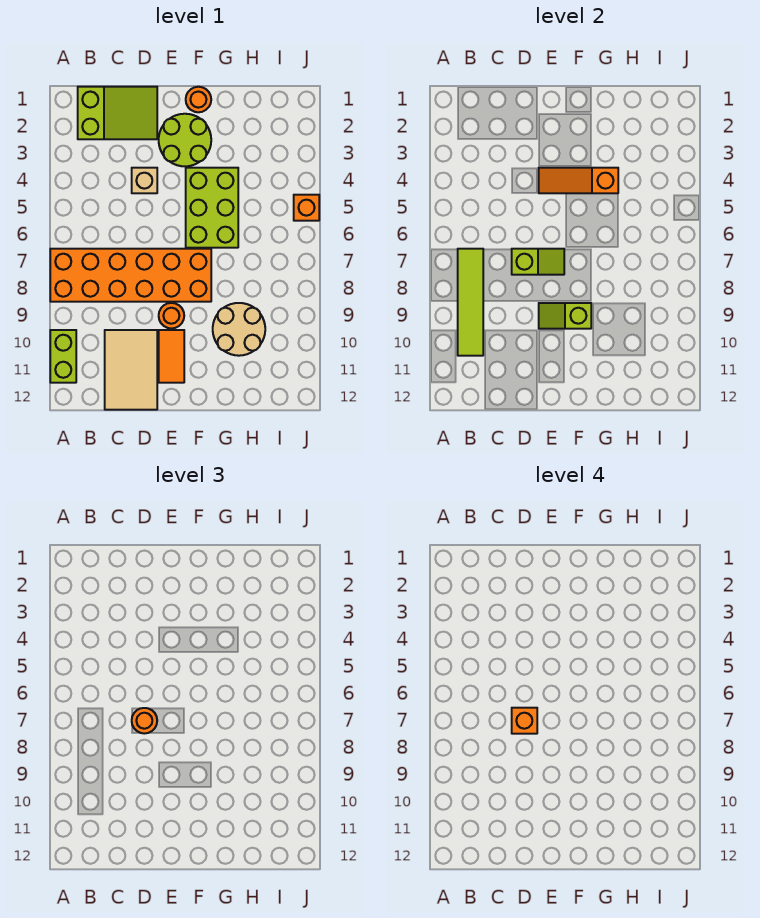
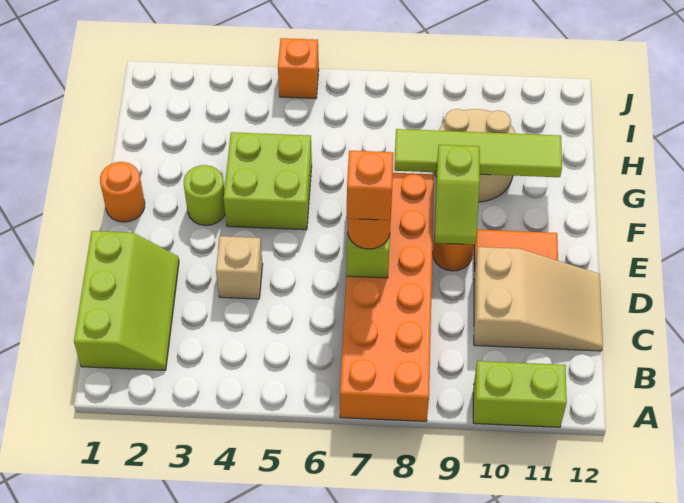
lime 2x3 slope [78,87,157,139] -> lime 2x3 slope turned to [74,231,179,370]
lime 1x4 tile [458,249,483,356] -> lime 1x4 tile moved to [394,129,562,177]
tan 2x3 tile [105,330,157,410] -> tan 2x3 slope [474,247,603,351]
lime 2x2 round brick [159,114,211,166] -> lime 1x1 round brick [184,165,225,225]
orange 1x3 slope [539,168,618,193] -> none
lime 2x3 brick [186,168,238,248] -> lime 2x2 brick [224,132,312,230]

